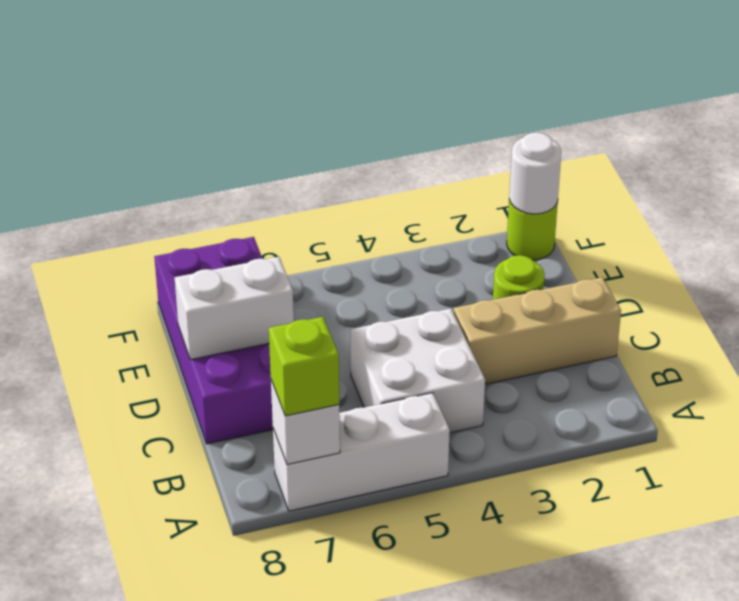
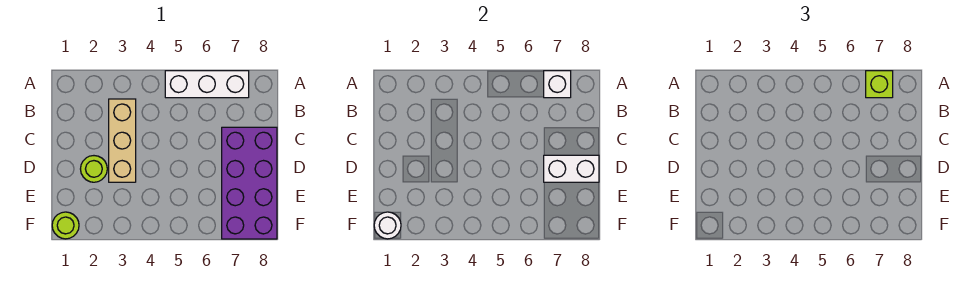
white 2x2 brick [350,308,485,433] -> none
tan 1x3 brick [454,277,621,384] -> tan 1x3 brick turned to [109,99,136,182]

